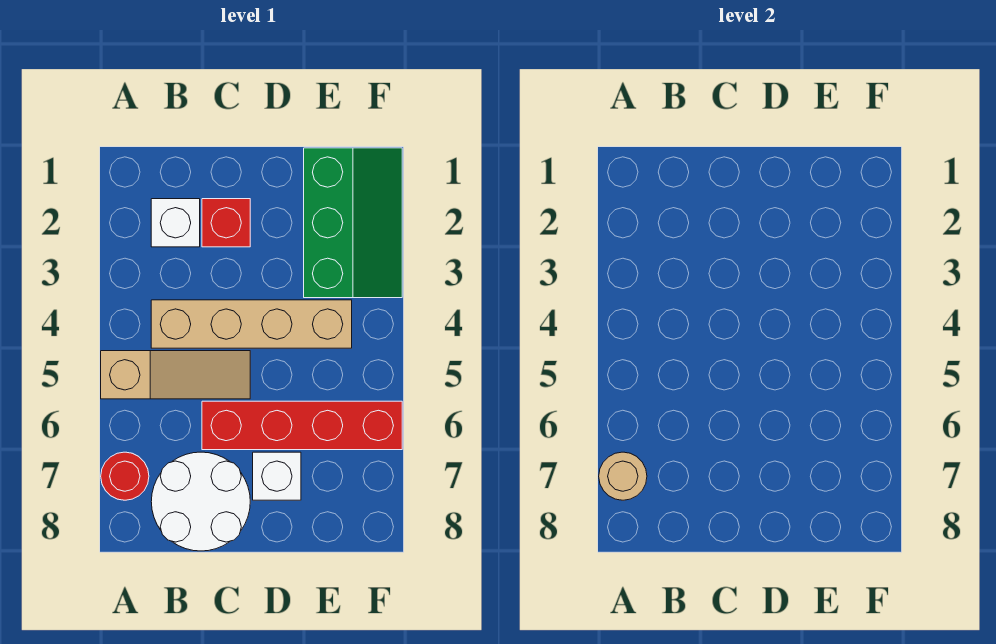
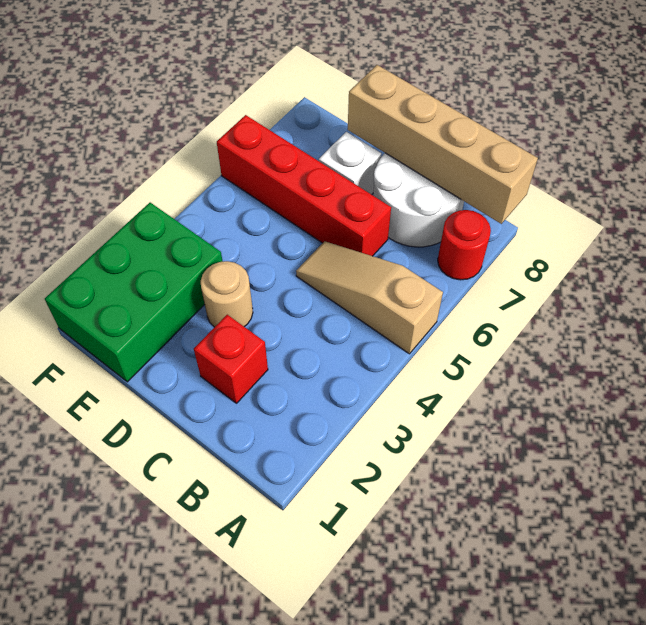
tan 1x1 round brick [599,452,647,500] -> tan 1x1 round brick moved to [201,261,253,327]
white 1x1 brick [151,199,200,247] -> none
tan 1x4 brick [151,300,352,348] -> tan 1x4 brick moved to [348,65,538,224]
green 2x3 slope [304,148,402,298] -> green 2x3 brick [45,203,223,382]

